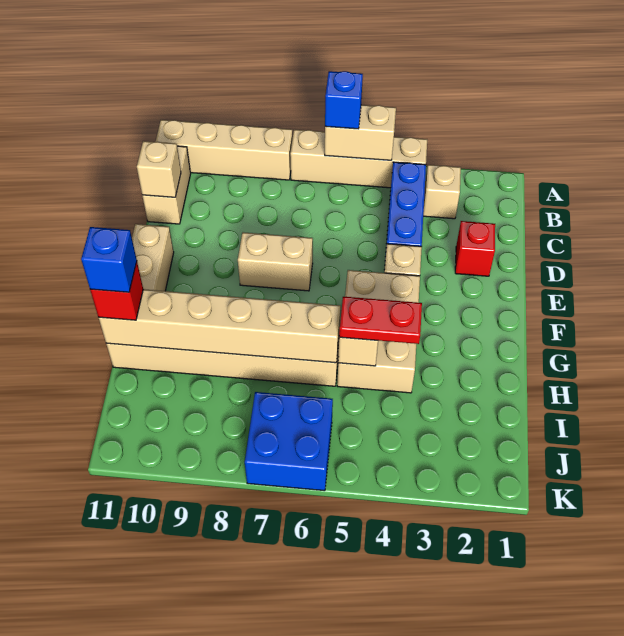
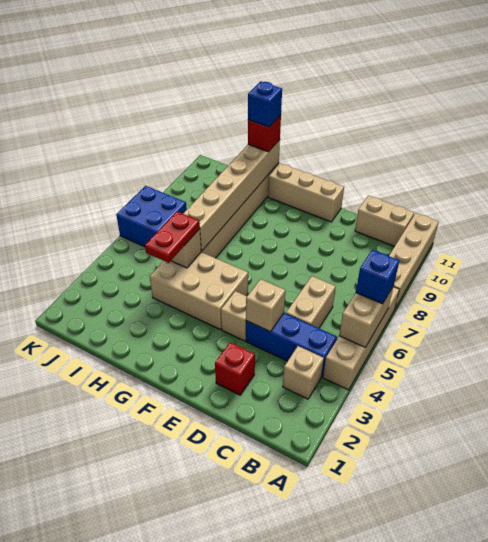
tan 1x1 brick [137,141,181,197] -> tan 1x1 brick moved to [246,279,286,332]
tan 1x2 brick [238,232,313,291] -> tan 1x2 brick moved to [286,276,336,328]

